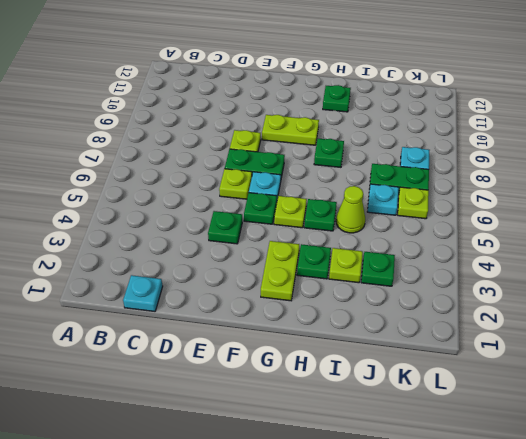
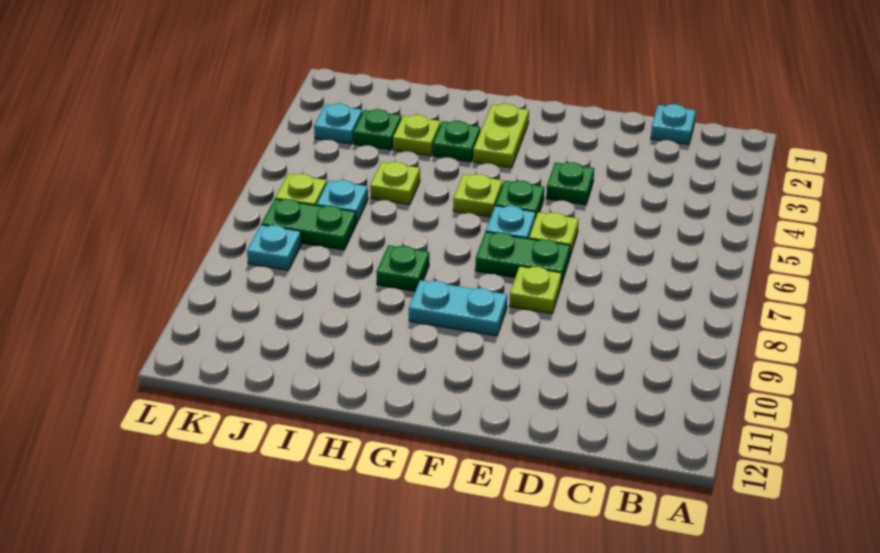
lime 1x2 plate [262,115,319,145] -> cyan 1x2 plate [409,280,507,336]
green 1x1 plate [304,199,337,231] -> none
green 1x1 plate [323,85,351,112] -> none
lime 1x1 cone [336,186,365,233] -> lime 1x1 plate [370,162,420,205]
none -> cyan 1x1 plate [314,104,362,144]

